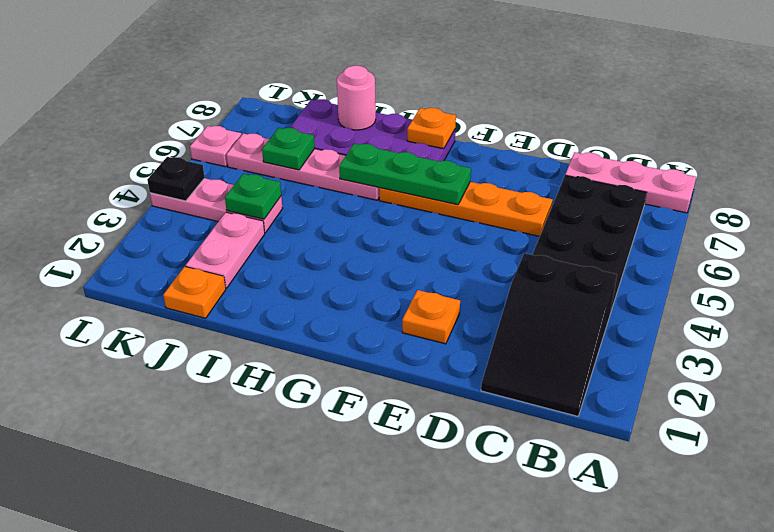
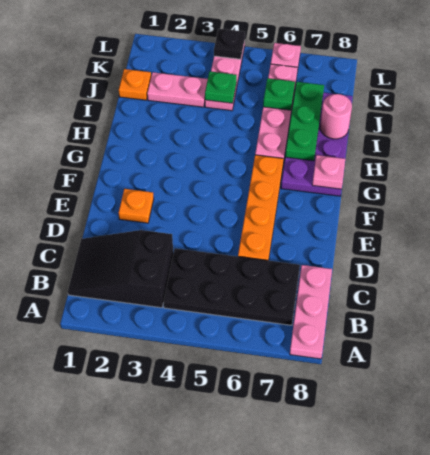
green 1x3 plate [339,144,471,205] -> green 1x3 plate moved to [285,82,324,161]
orange 1x1 plate [407,108,456,149] -> pink 1x1 plate [312,155,345,189]

